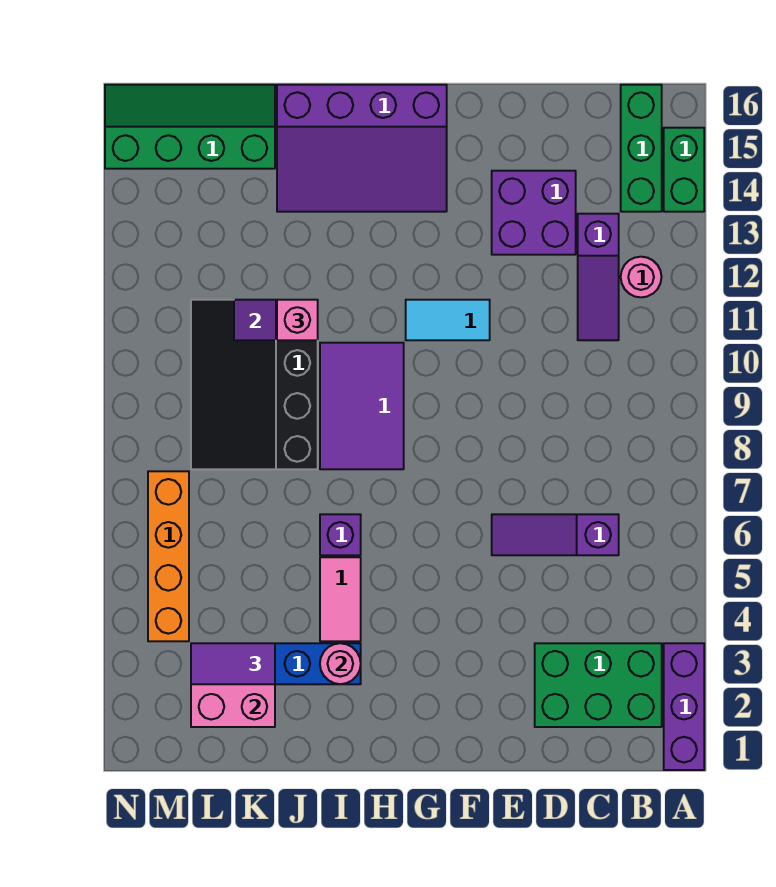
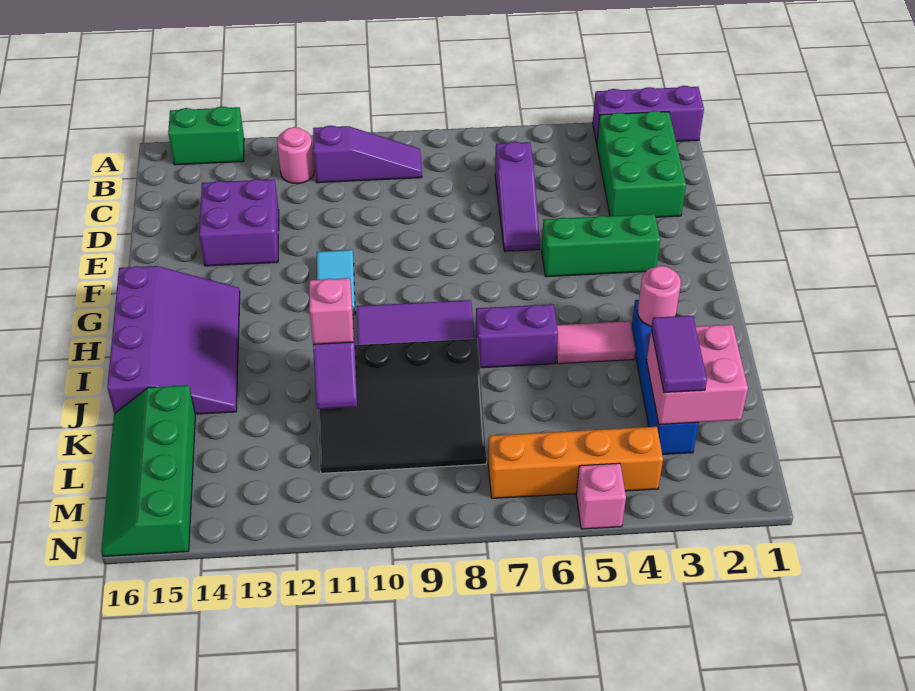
green 1x3 brick [621,85,662,212] -> green 1x3 brick moved to [542,214,660,277]
purple 1x3 slope [578,214,619,340] -> purple 1x3 slope moved to [313,126,422,183]
purple 1x1 brick [320,514,361,555] -> purple 1x2 brick [476,304,558,368]
none -> pink 1x1 brick [576,463,626,529]

